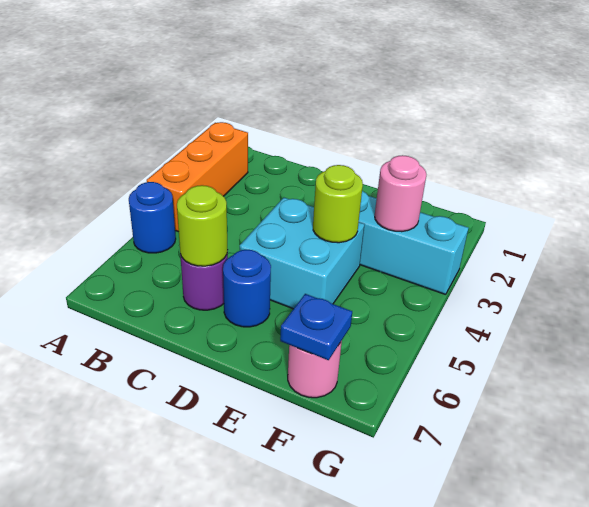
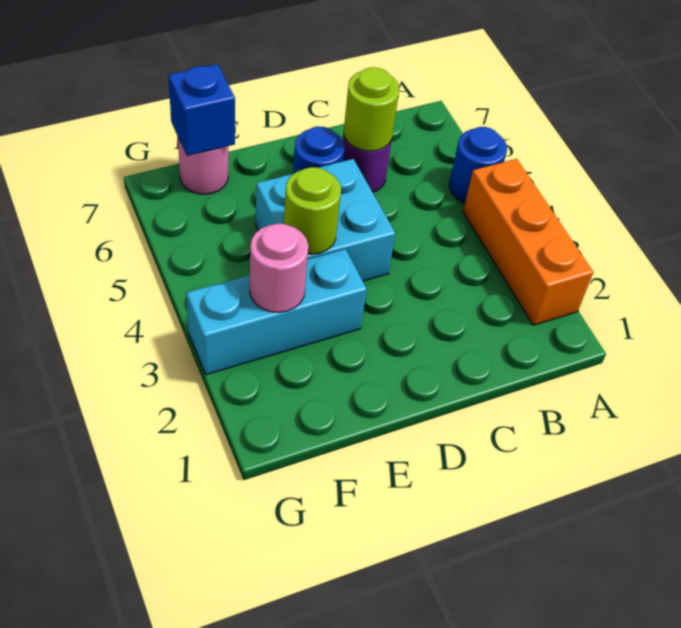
blue 1x1 plate [280,294,352,360] -> blue 1x1 brick [168,64,235,156]

